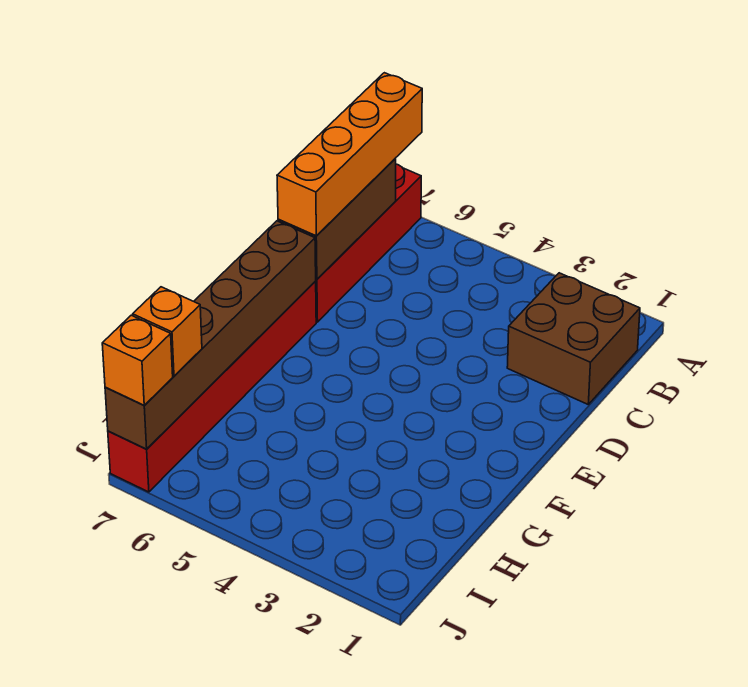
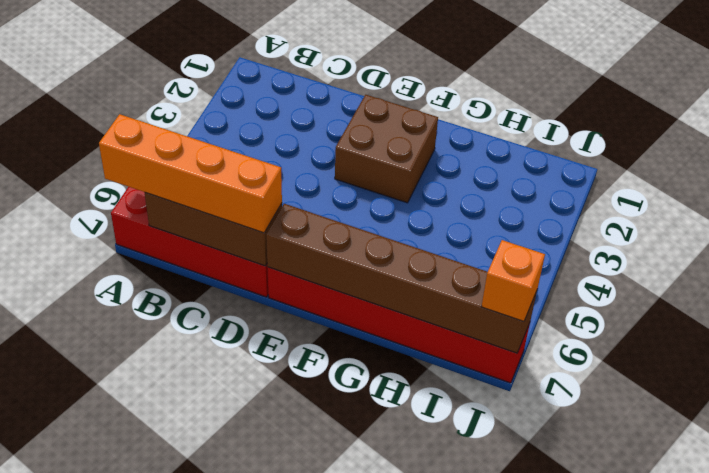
brown 2x2 brick [507,273,640,404] -> brown 2x2 brick moved to [335,95,438,203]
orange 1x1 brick [133,287,202,376] -> none

